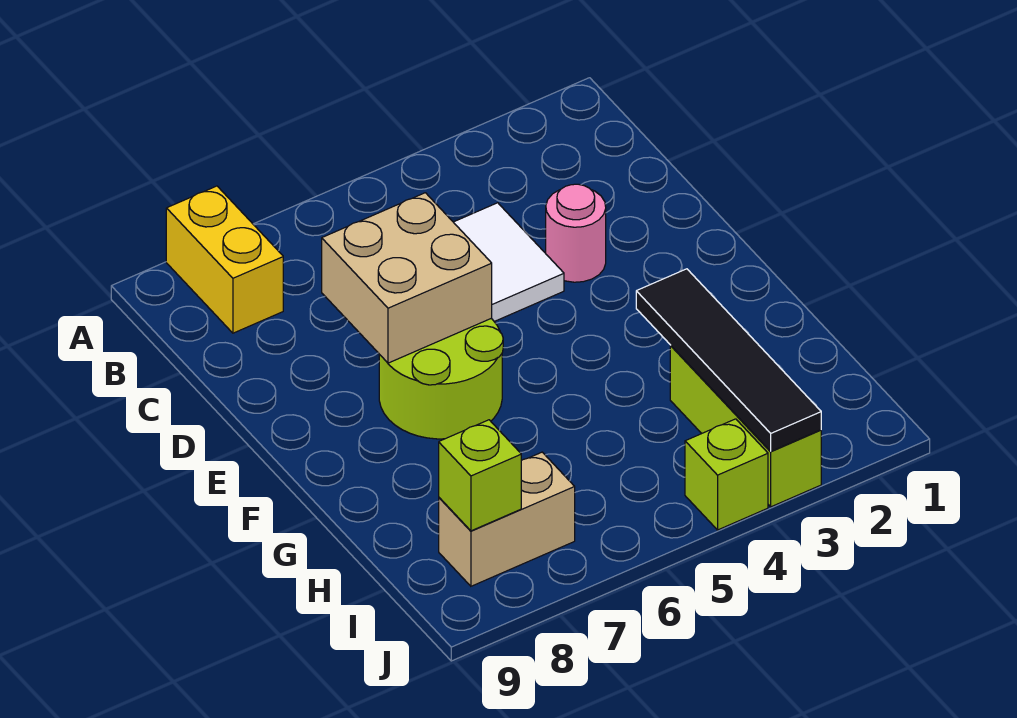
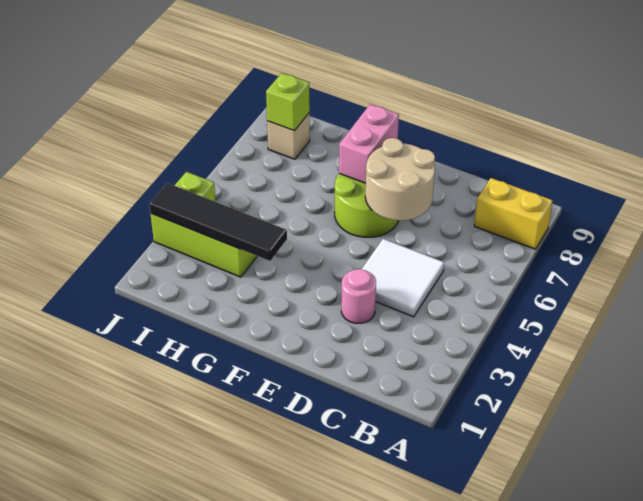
tan 2x2 brick [322,193,492,363] -> tan 2x2 round brick [365,138,435,221]
none -> pink 1x2 brick [339,104,399,183]
tan 1x2 brick [439,452,575,586] -> tan 1x1 brick [267,113,310,159]

